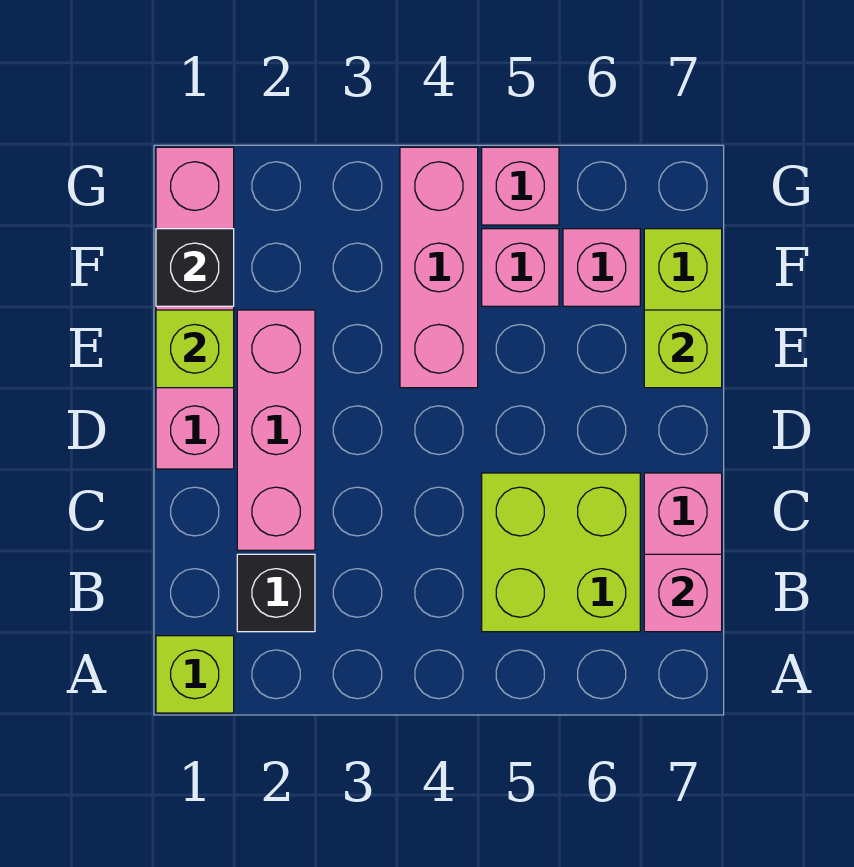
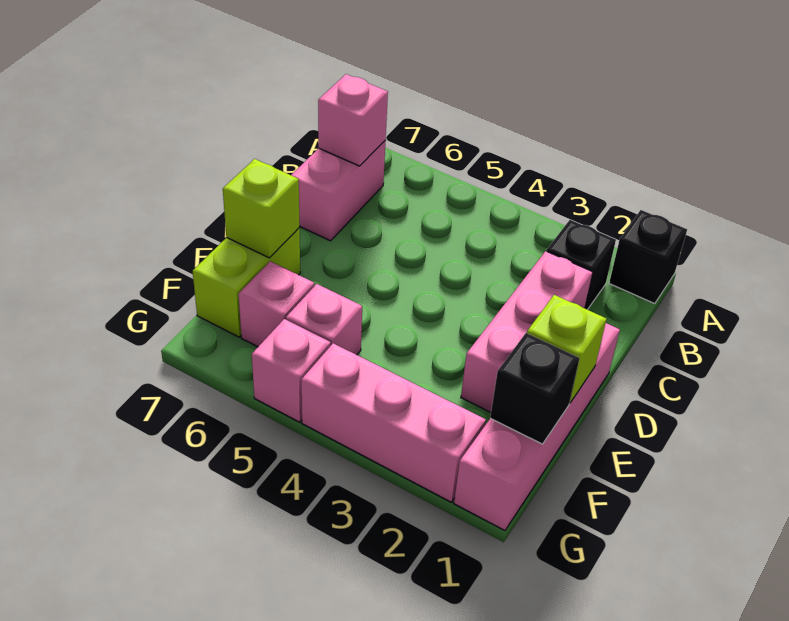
lime 1x1 brick [156,636,234,713] -> black 1x1 brick [609,210,687,304]
lime 2x2 brick [482,473,640,632] -> none
pink 1x3 brick [400,147,478,388] -> pink 1x3 brick turned to [301,343,486,502]

